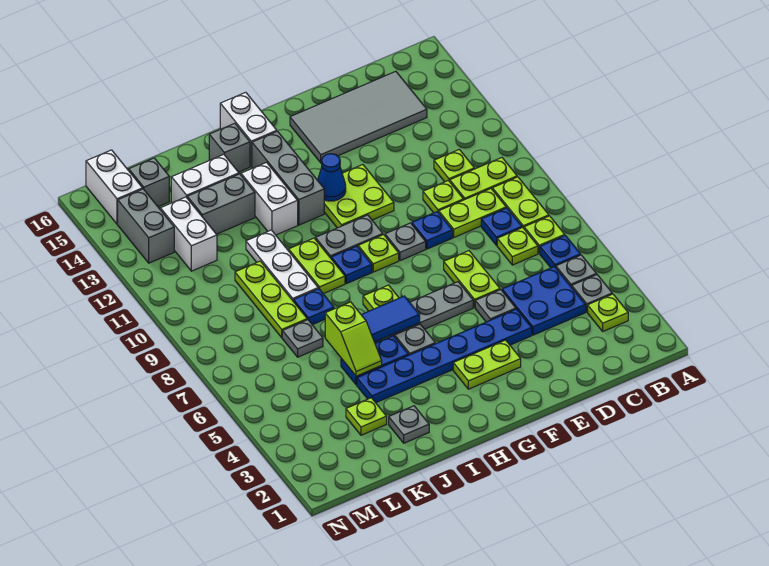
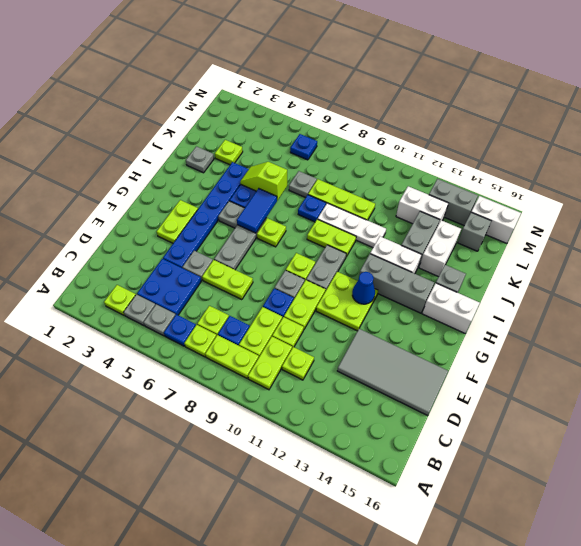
grey 2x4 tile [290,71,427,163] -> grey 2x4 tile turned to [337,329,448,416]
none -> lime 1x2 plate [284,280,326,329]
blue 1x1 plate [331,246,372,284] -> blue 1x1 plate moved to [290,134,317,160]

